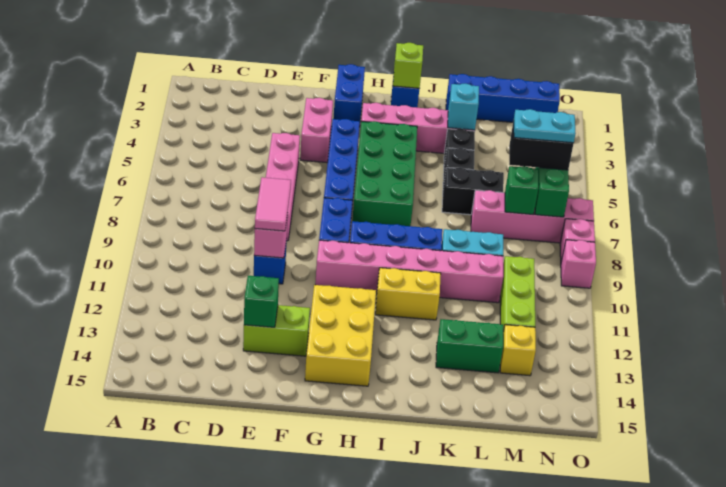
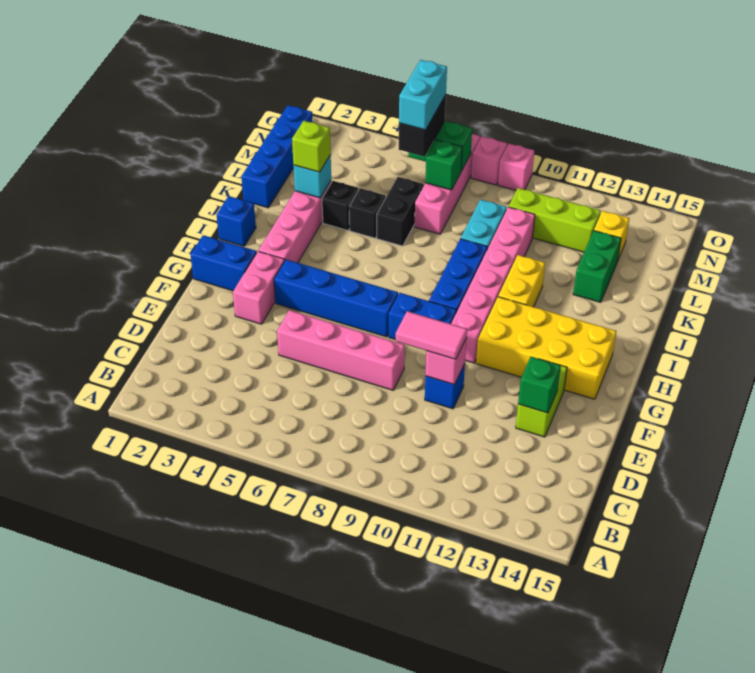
pink 1x2 brick [300,98,333,163] -> pink 1x2 brick turned to [233,251,284,324]
yellow 2x3 brick [305,285,376,386] -> yellow 2x4 brick [476,297,616,399]
green 2x4 brick [352,121,417,226] -> none
lime 1x1 brick [393,43,423,88] -> lime 1x1 brick moved to [292,121,331,172]
cyan 1x2 plate [514,109,576,143] -> cyan 1x2 brick [399,60,447,130]

